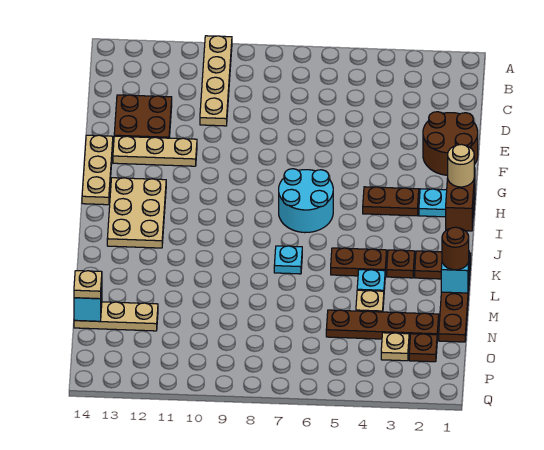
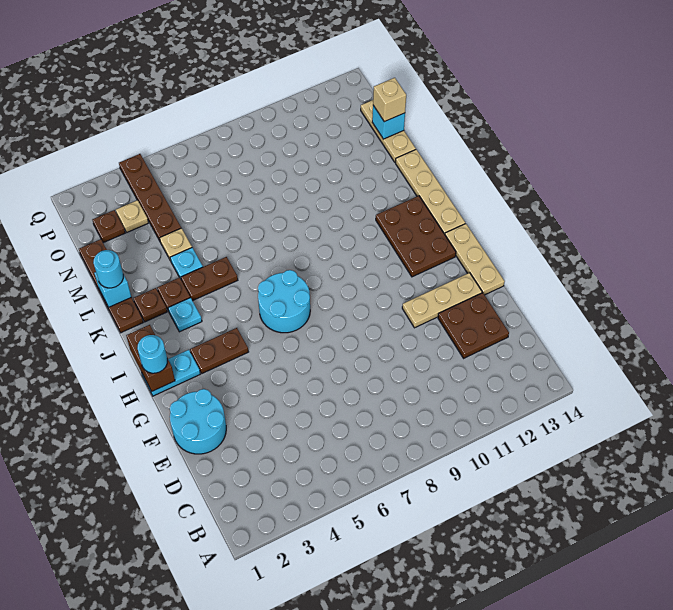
tan 1x4 plate [200,36,232,126] -> tan 1x4 plate moved to [396,150,465,234]
brown 2x2 round brick [423,112,478,175] -> cyan 2x2 round brick [170,389,226,454]
tan 1x1 round brick [448,144,474,187] -> cyan 1x1 round brick [137,335,167,373]
tan 2x3 plate [107,178,166,248] -> brown 2x3 plate [376,196,456,277]
cyan 1x1 plate [274,246,302,274] -> cyan 1x1 plate moved to [168,298,202,332]
brown 1x1 round brick [442,227,469,270] -> cyan 1x1 round brick [93,250,123,288]
brown 1x4 plate [326,310,439,340] -> brown 1x4 plate turned to [119,154,181,241]
tan 1x3 plate [74,302,158,331] -> tan 1x3 plate turned to [361,100,416,163]
tan 1x1 plate [74,271,102,299] -> tan 1x1 brick [373,78,406,122]

